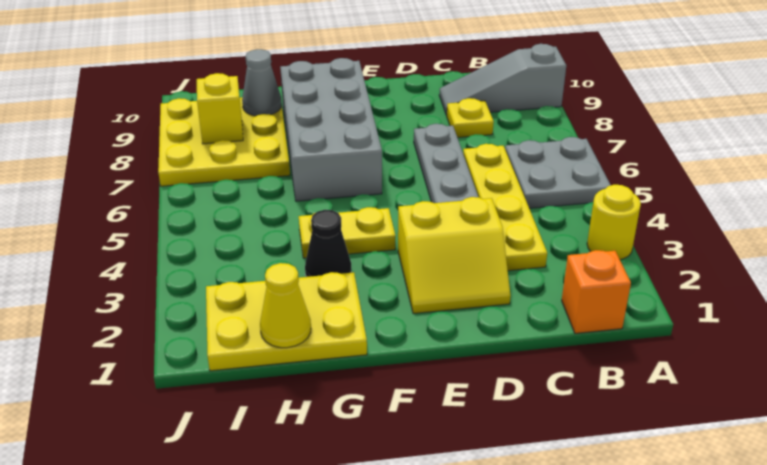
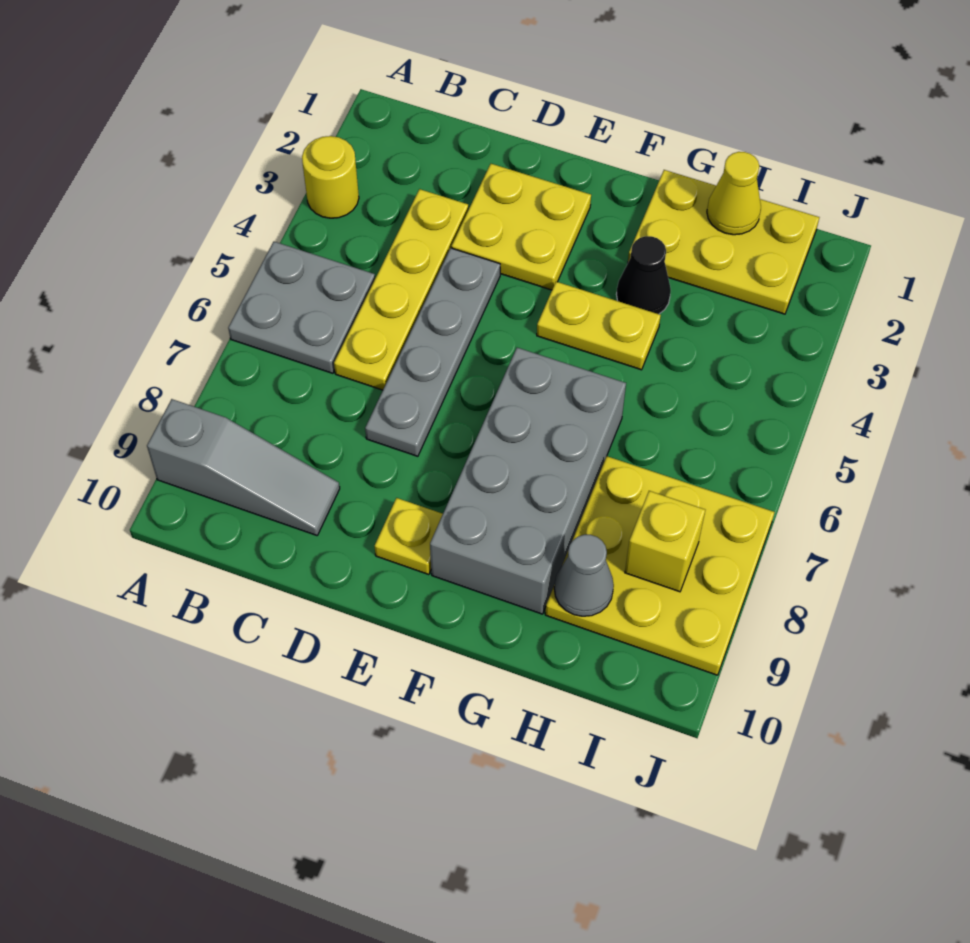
orange 1x1 brick [562,250,631,333] -> none
yellow 1x1 plate [447,98,494,138] -> yellow 1x1 plate moved to [375,498,443,575]
yellow 2x2 slope [398,197,511,314] -> yellow 2x2 plate [451,164,591,290]

